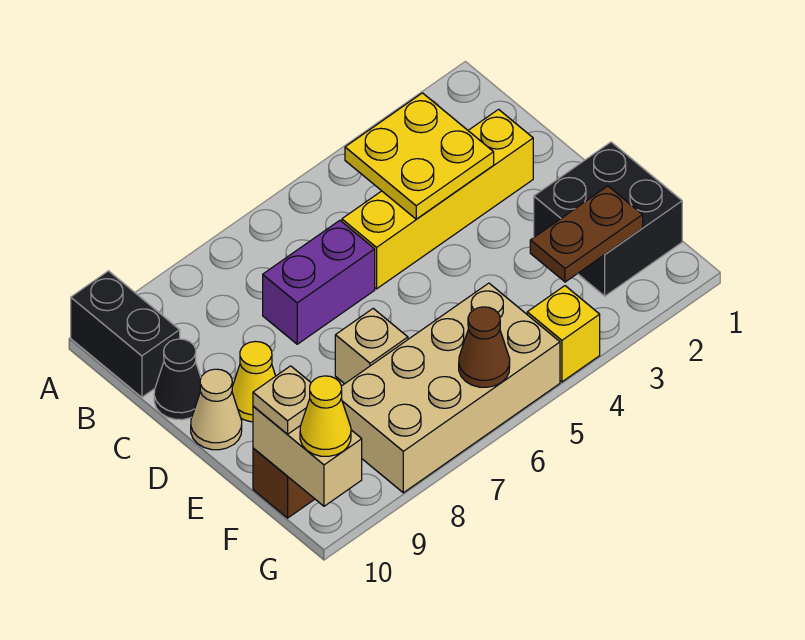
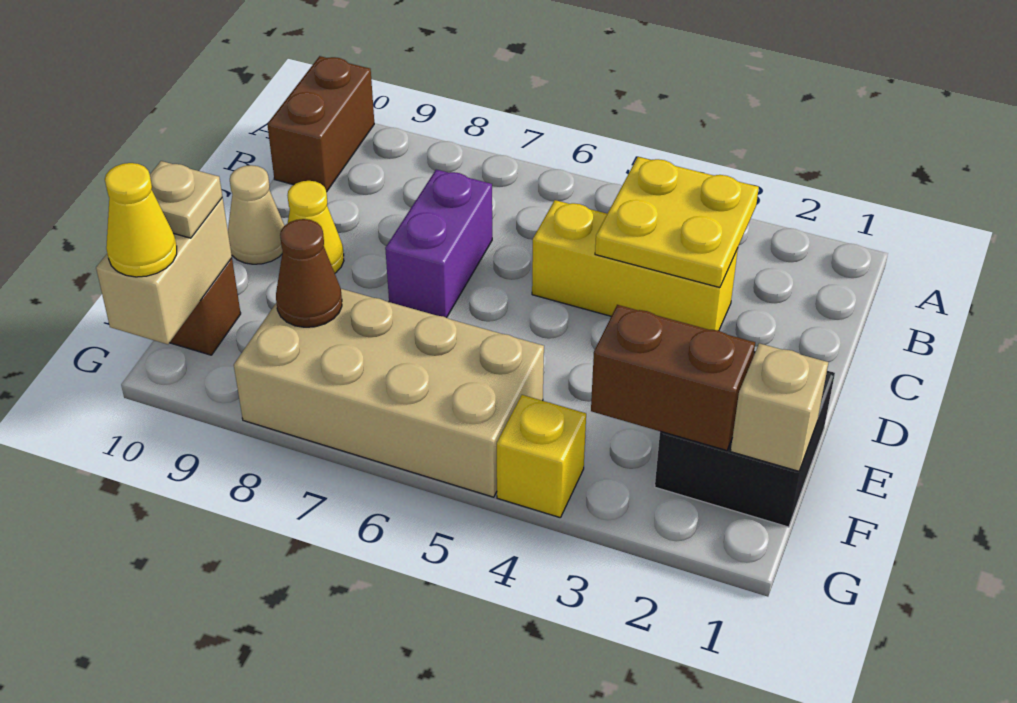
black 1x2 brick [71,271,180,397] -> brown 1x2 brick [267,56,374,192]
yellow 1x4 brick [342,109,533,289] -> yellow 1x3 brick [532,200,738,331]
purple 1x2 brick [263,220,375,344] -> purple 1x2 brick turned to [385,170,492,318]
black 1x1 cone [154,339,201,420] -> none
tan 1x1 brick [335,309,408,384] -> tan 1x1 brick moved to [731,343,829,471]
brown 1x2 plate [530,186,643,282] -> brown 1x2 brick [591,305,755,450]
brown 1x1 cone [459,307,510,387] -> brown 1x1 cone moved to [276,219,342,327]

